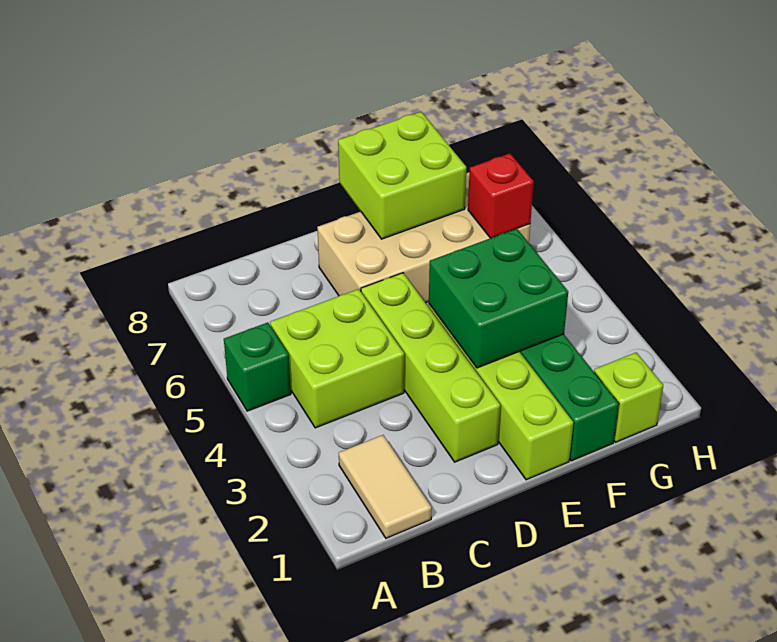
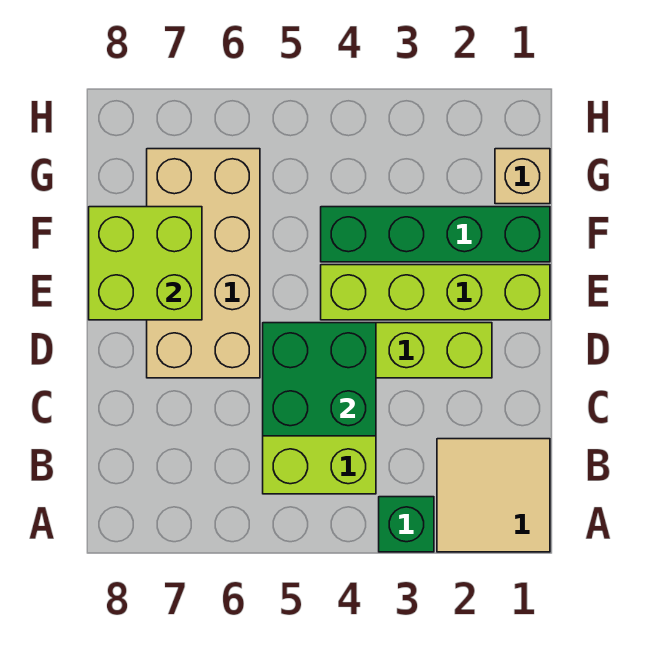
green 1x1 brick [224,323,291,411] -> green 1x1 brick moved to [379,497,434,552]
tan 1x2 tile [339,435,432,538] -> tan 2x2 tile [437,439,550,552]
green 2x2 brick [429,229,568,368] -> green 2x2 brick moved to [263,323,376,436]
lime 1x1 brick [594,352,663,442] -> tan 1x1 brick [495,149,550,204]
red 1x1 brick [468,153,534,238] -> none

